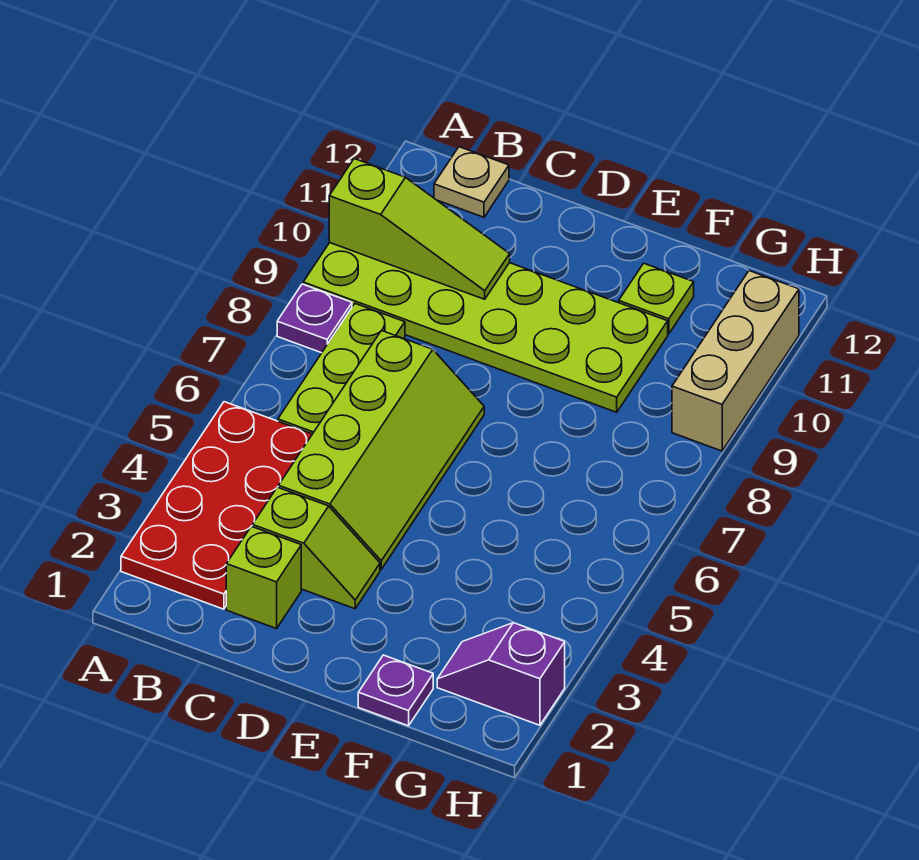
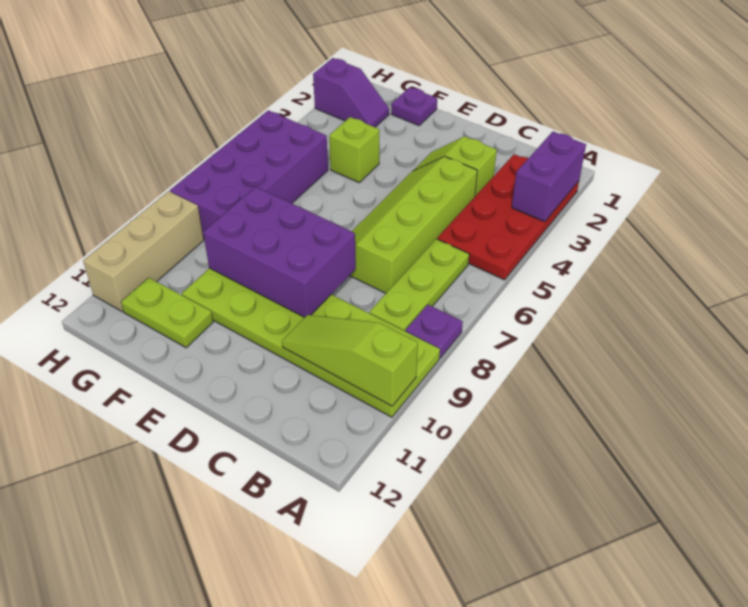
none -> purple 1x2 brick [512,132,586,222]
tan 1x1 plate [434,147,509,217] -> none
lime 1x1 brick [226,526,301,629] -> lime 1x1 brick moved to [329,117,379,182]
none -> purple 2x3 brick [203,187,356,317]
lime 1x1 plate [619,263,694,334] -> lime 1x2 plate [121,278,213,348]
none -> purple 2x4 brick [170,110,328,239]

